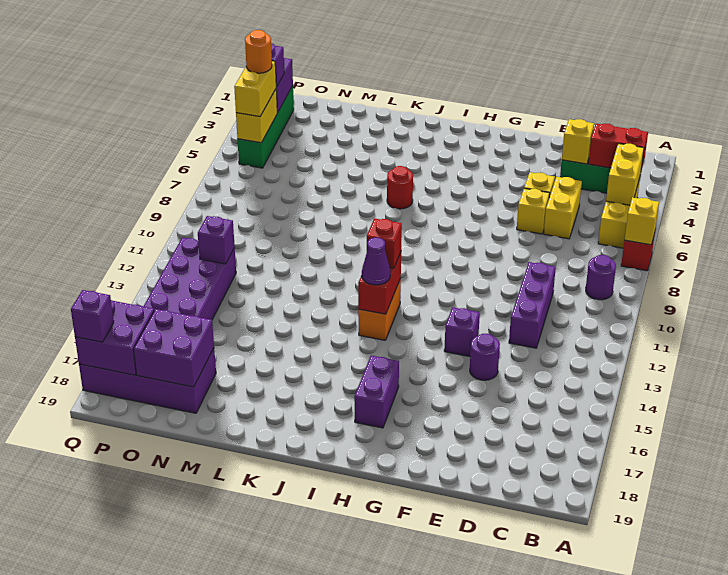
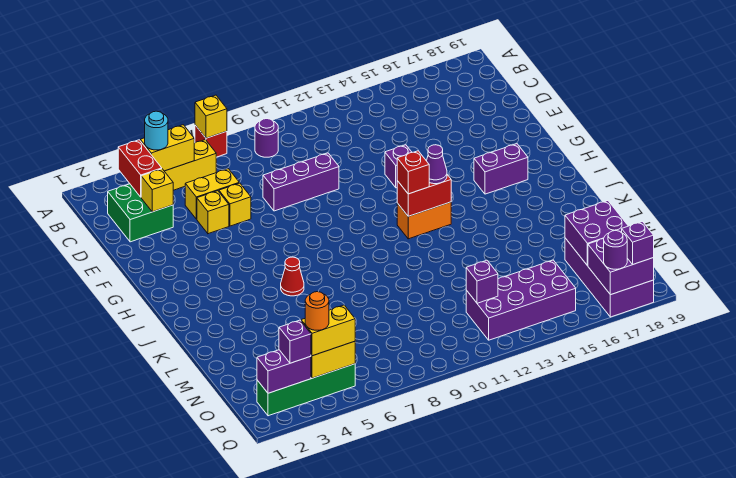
none -> cyan 1x1 round brick [145,111,168,150]
purple 1x3 brick [509,262,556,348] -> purple 1x3 brick moved to [263,153,339,211]
purple 1x1 round brick [470,334,500,380] -> purple 1x1 round brick moved to [604,231,627,269]
red 1x1 round brick [387,166,413,209] -> red 1x1 cone [281,257,304,296]

